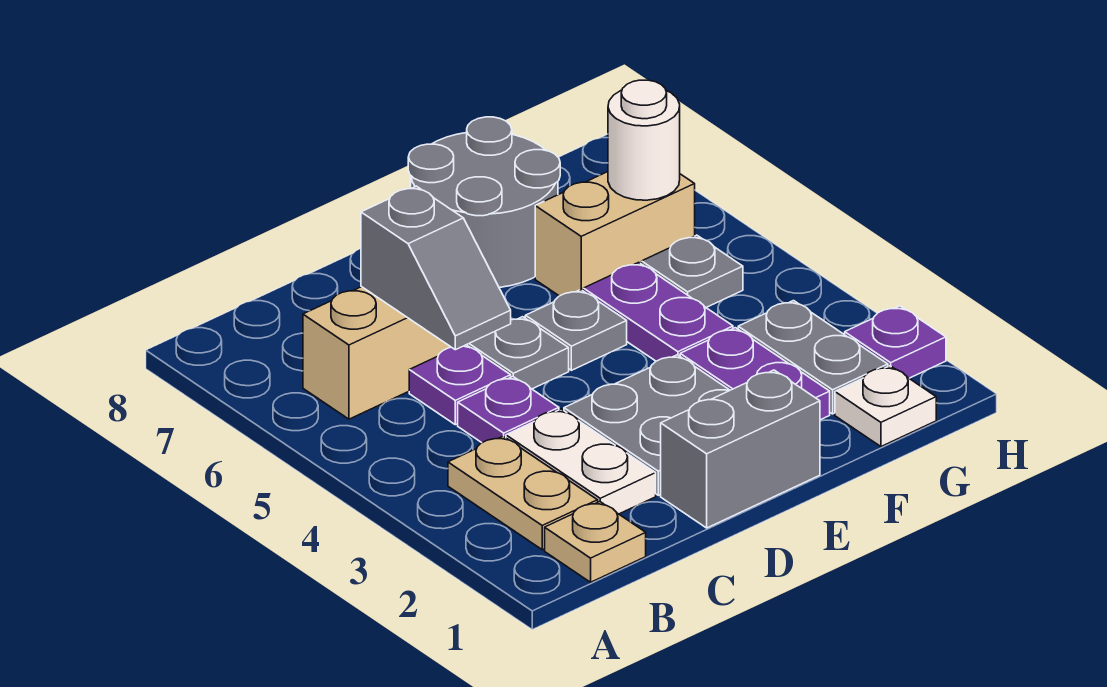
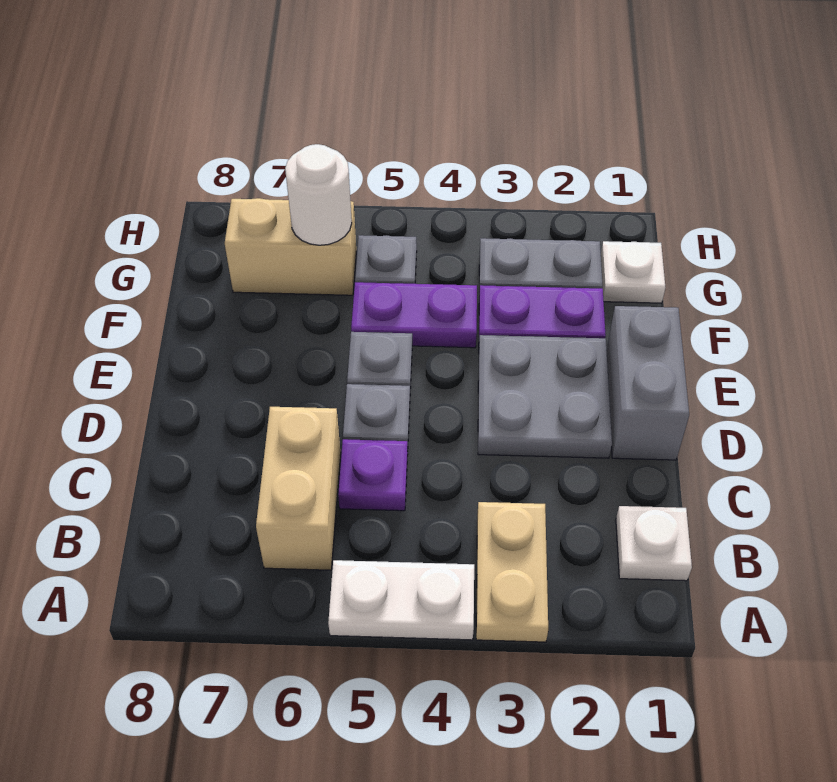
tan 1x1 plate [545,502,646,582] -> white 1x1 plate [616,506,692,581]
tan 1x2 plate [448,436,598,550] -> tan 1x2 plate turned to [476,502,548,642]
white 1x2 plate [506,409,656,514] -> white 1x2 plate moved to [328,560,474,640]
purple 1x1 plate [458,377,559,443] -> none
grey 1x2 slope [361,186,511,350] -> none
grey 2x2 round brick [408,117,560,287] -> none
tan 1x2 brick [535,172,695,296] -> tan 1x2 brick turned to [225,198,356,295]
purple 1x1 plate [845,306,946,378] -> none

